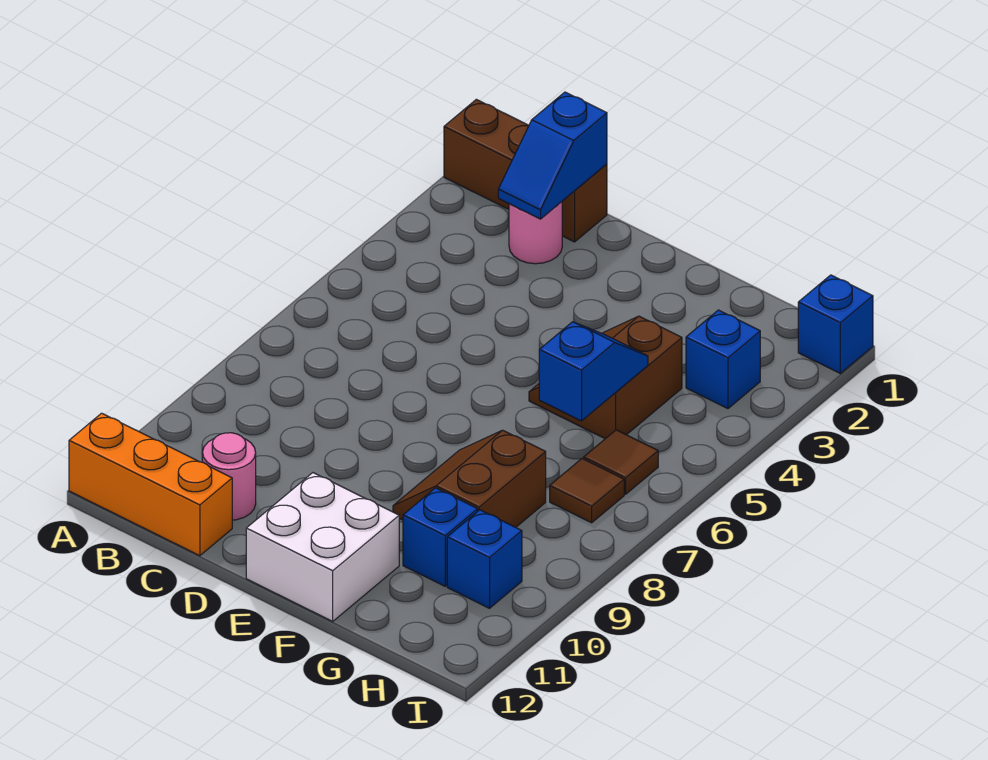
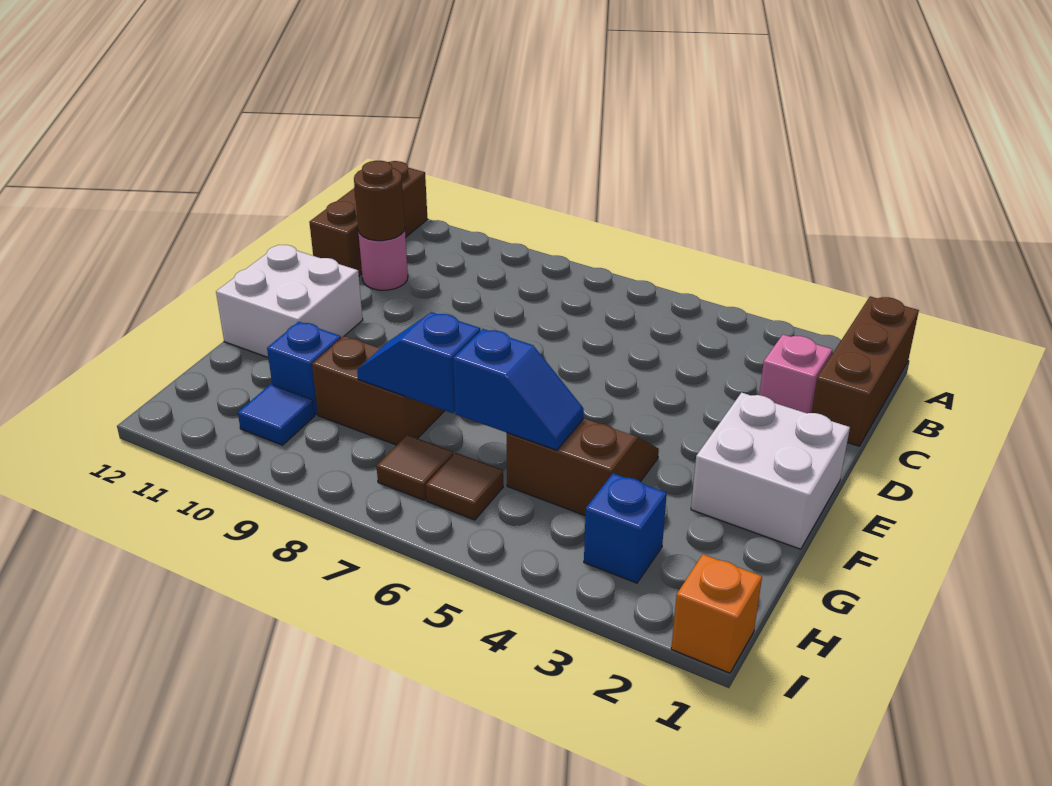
orange 1x3 brick [69,413,232,556] -> brown 1x3 brick [309,161,427,276]
blue 1x2 slope [498,92,607,219] -> blue 1x2 slope moved to [357,312,480,413]
pink 1x1 round brick [509,202,562,264] -> pink 1x1 brick [759,335,832,413]
none -> brown 1x1 round brick [354,161,405,241]
none -> white 2x2 brick [691,393,850,549]
blue 1x1 brick [447,510,522,608] -> blue 1x1 tile [238,384,314,445]
blue 1x1 brick [798,275,873,373] -> orange 1x1 brick [671,554,762,673]

